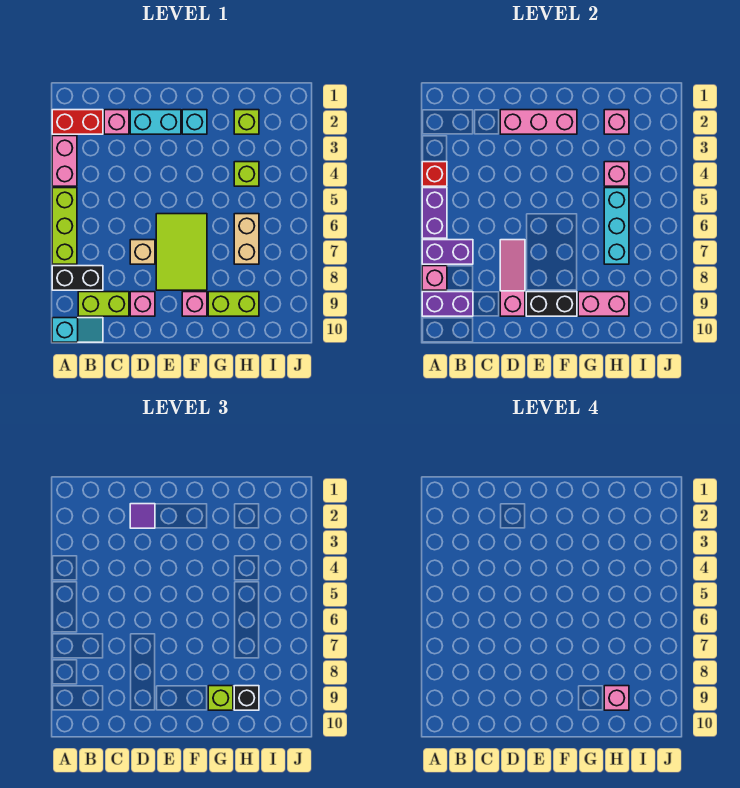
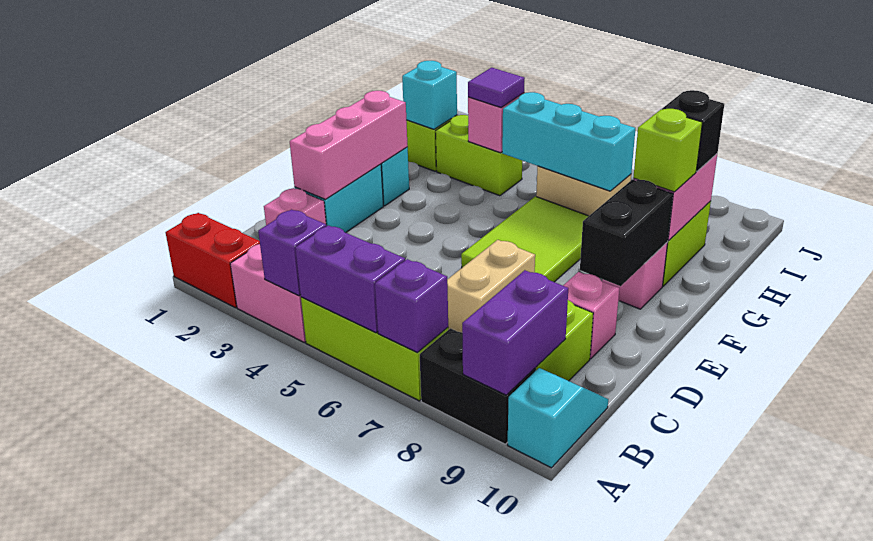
red 1x2 brick [52,110,103,134] -> red 1x2 brick turned to [165,213,260,308]
red 1x1 brick [422,162,447,186] -> purple 1x1 brick [258,210,327,296]
purple 1x2 brick [422,240,473,264] -> purple 1x1 brick [375,259,448,352]
black 1x2 brick [52,266,103,290] -> black 1x2 brick turned to [420,328,536,444]
pink 1x1 brick [422,266,447,290] -> none
purple 1x1 tile [130,504,155,528] -> purple 1x1 tile moved to [468,68,525,108]
tan 1x1 brick [130,240,155,264] -> tan 1x2 brick [447,240,535,332]
pink 1x3 slope [500,240,525,316] -> none
lime 2x3 tile [156,214,207,290] -> lime 2x3 tile turned to [461,196,588,282]
pink 1x1 brick [604,110,629,134] -> cyan 1x1 brick [402,61,457,129]
lime 1x1 brick [234,162,259,186] -> lime 1x2 brick [436,115,522,196]
pink 1x1 brick [604,686,629,710] -> none

